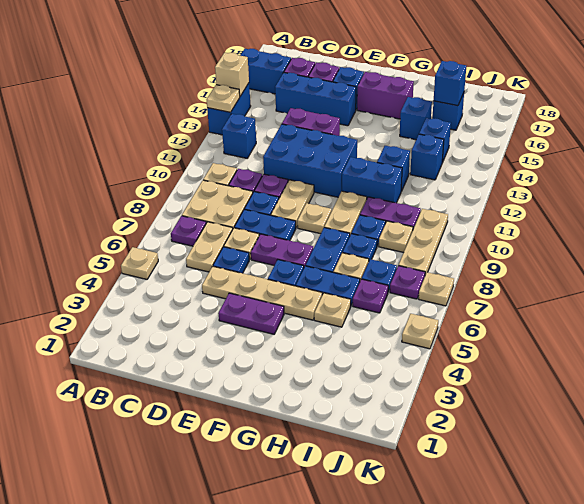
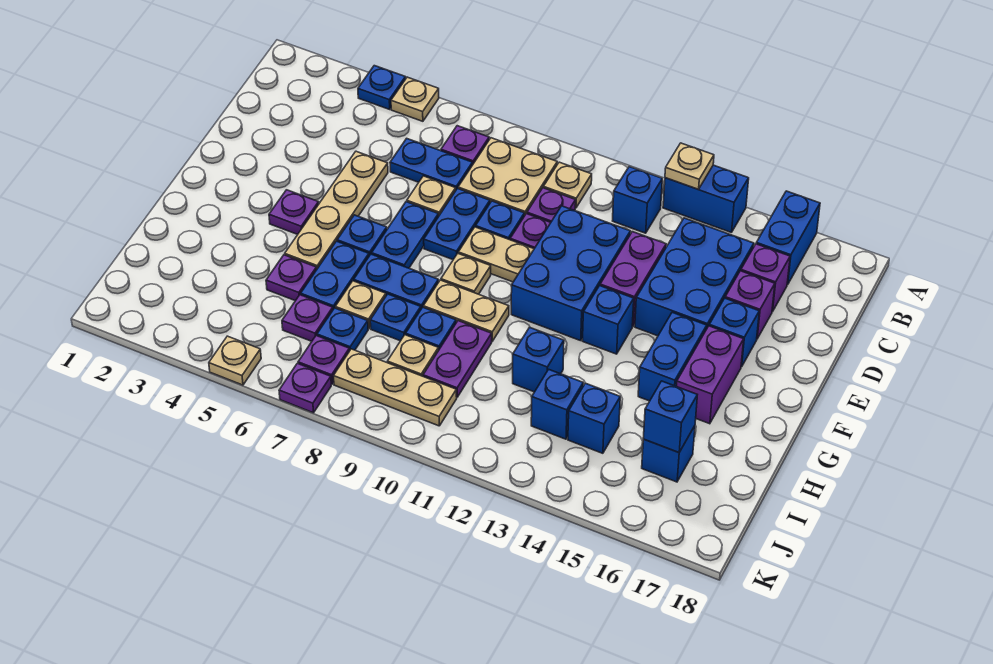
tan 1x1 brick [215,53,249,96] -> none
tan 1x2 plate [186,222,233,272] -> blue 1x2 plate [390,138,473,190]
blue 1x3 brick [275,73,356,126] -> blue 2x3 brick [635,218,754,336]
blue 1x1 plate [213,247,249,273] -> blue 1x1 plate moved to [358,66,406,109]
purple 1x2 plate [218,293,284,334] -> purple 1x1 plate [269,190,319,234]
purple 1x2 plate [251,234,313,267] -> blue 1x2 plate [372,202,439,268]
blue 1x2 brick [342,157,402,203] -> blue 1x2 brick moved to [638,312,707,401]
tan 1x1 plate [314,293,351,327] -> purple 1x1 plate [266,255,317,301]
blue 1x1 brick [400,97,432,140] -> blue 1x1 brick moved to [583,286,634,354]
tan 1x1 plate [419,272,454,306] -> purple 1x1 plate [279,363,331,413]

